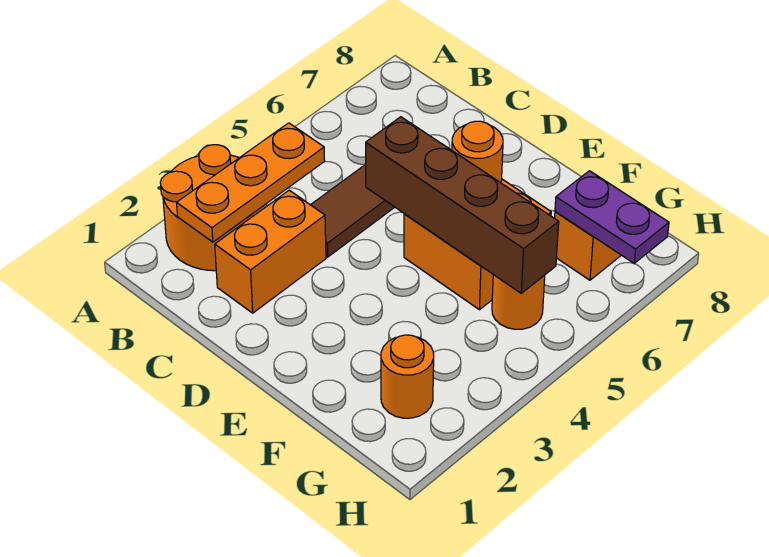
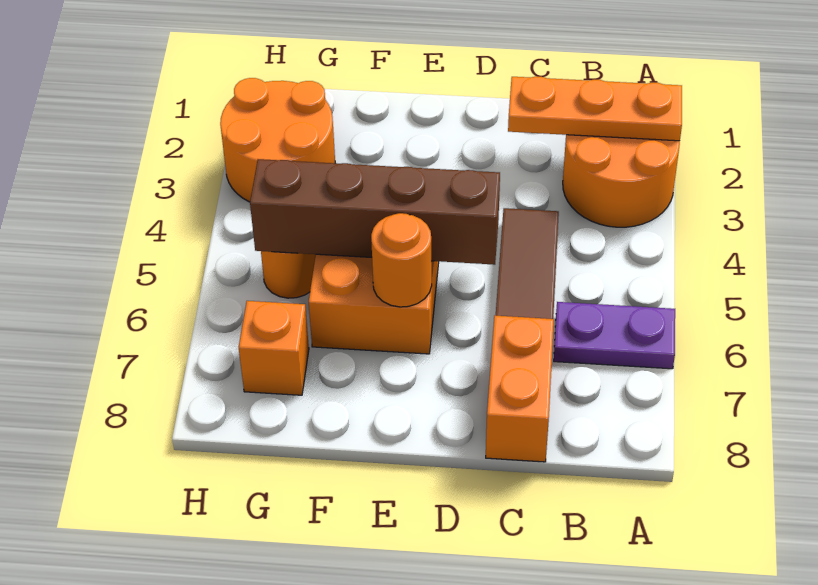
orange 1x3 plate [177,123,325,242] -> orange 1x3 plate turned to [508,76,682,141]
orange 1x2 brick [215,190,326,313] -> orange 1x2 brick moved to [486,315,554,462]
orange 1x1 round brick [381,335,434,418] -> orange 2x2 round brick [220,78,335,202]
purple 1x2 plate [555,171,669,263] -> purple 1x2 plate moved to [554,302,675,369]

